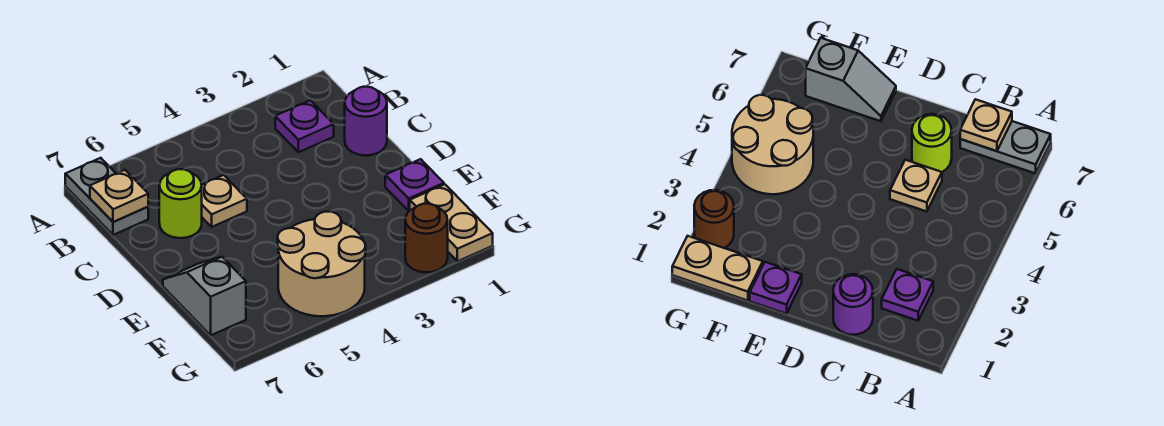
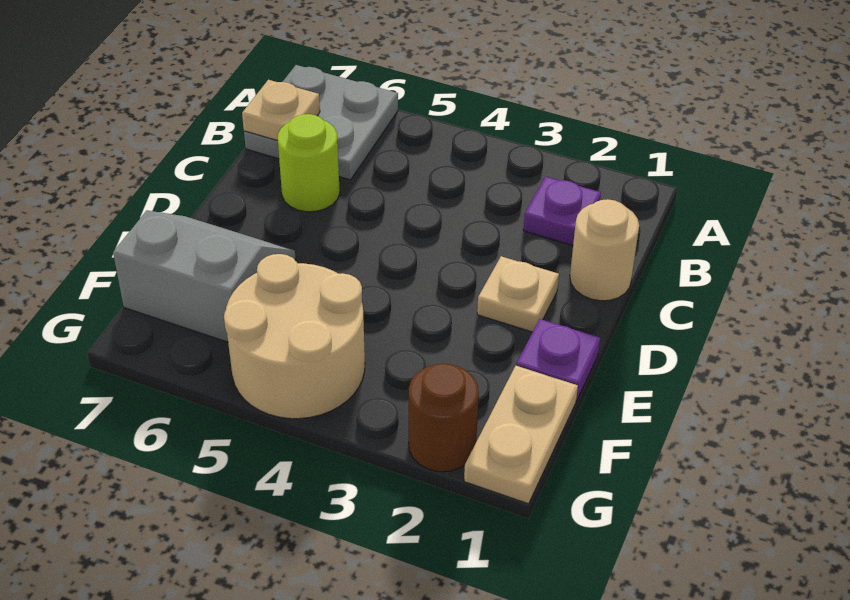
grey 1x2 plate [65,158,148,235] -> grey 2x2 plate [244,65,398,180]
purple 1x1 round brick [345,87,387,156] -> tan 1x1 round brick [570,199,639,301]
tan 1x1 plate [202,175,247,227] -> tan 1x1 plate moved to [477,256,559,332]
grey 1x2 slope [163,257,246,335] -> grey 2x2 slope [113,210,296,342]

